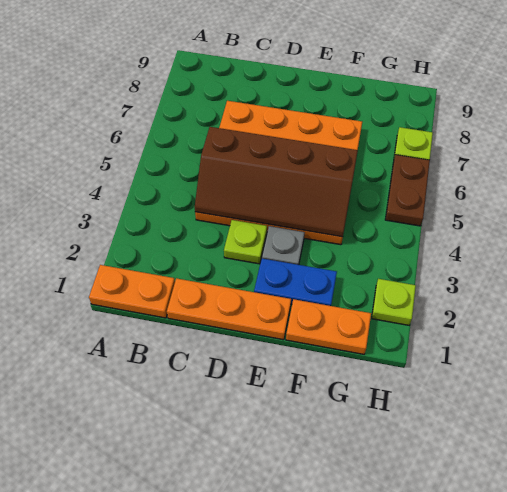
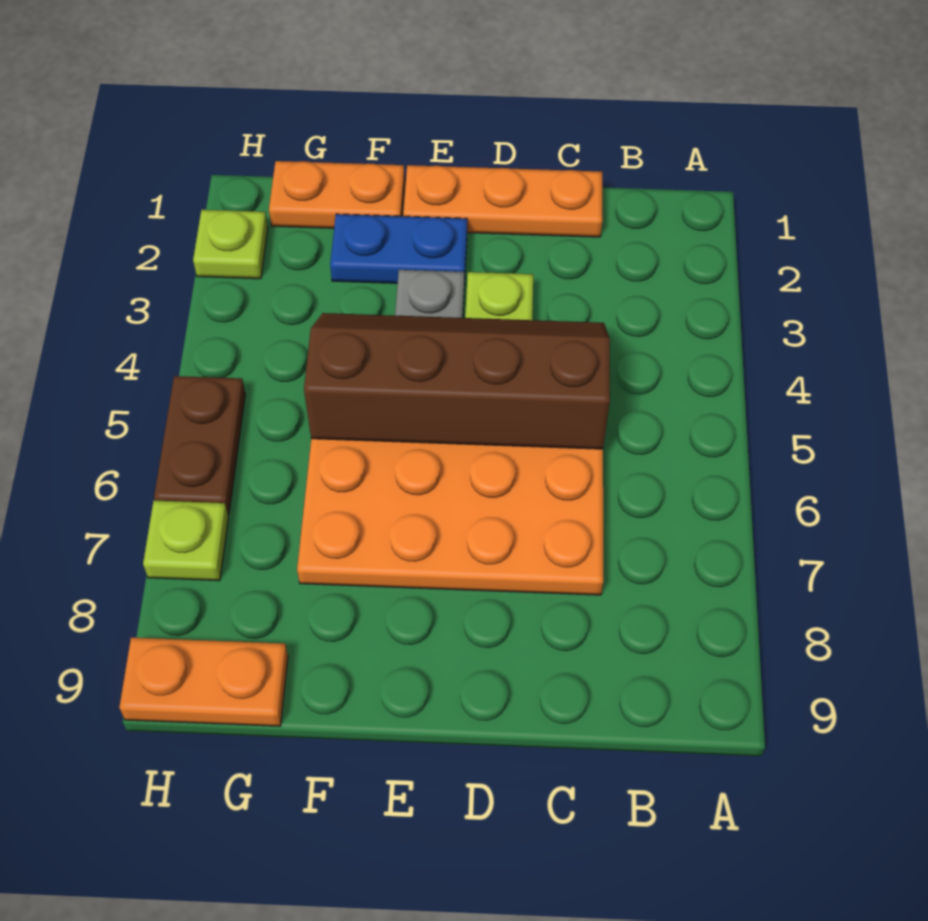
orange 1x2 plate [89,265,175,318] -> orange 1x2 plate moved to [119,638,288,726]

